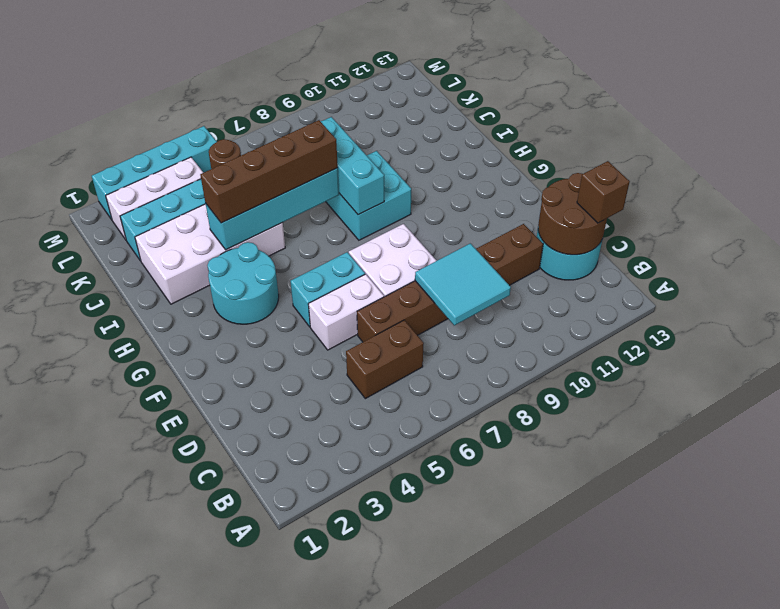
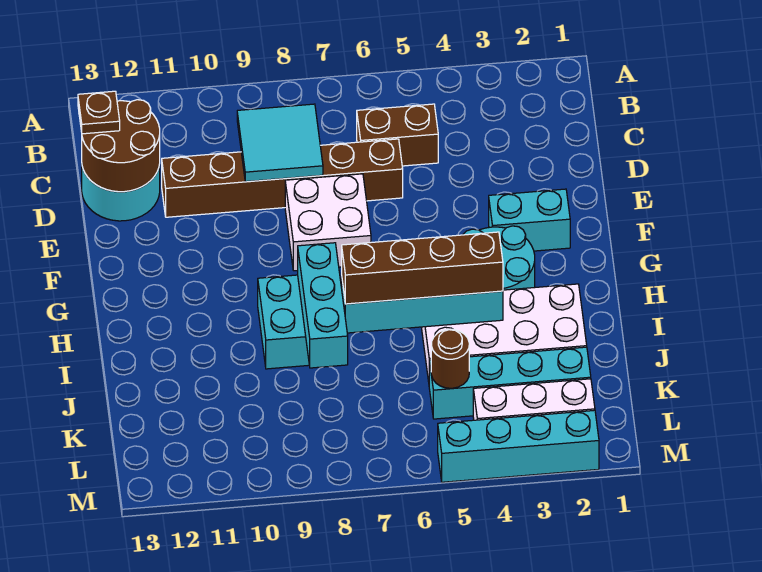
brown 1x1 brick [577,161,630,223] -> brown 1x1 plate [78,91,120,134]
white 1x2 brick [308,274,384,350] -> none
cyan 1x2 brick [290,252,365,327] -> cyan 1x2 brick moved to [489,189,570,251]

